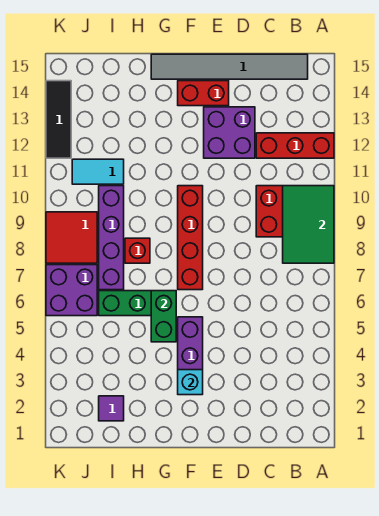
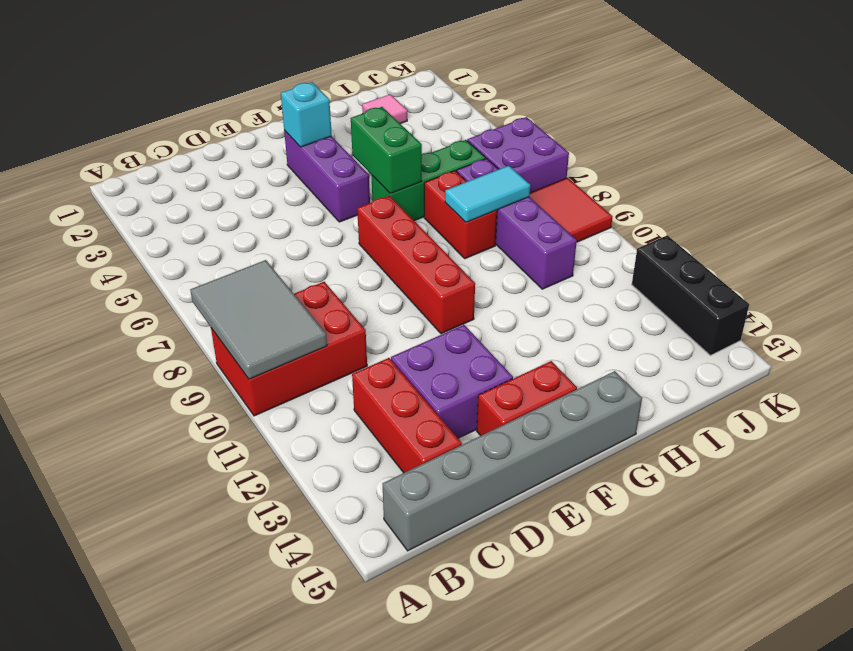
green 2x3 tile [283,186,334,263] -> grey 2x3 tile [190,260,327,379]
red 1x3 brick [256,133,334,158] -> red 1x3 brick turned to [352,358,462,473]
grey 1x6 tile [151,54,308,79] -> grey 1x6 brick [383,371,642,551]
red 1x1 brick [125,238,150,263] -> red 1x2 brick [424,171,497,259]
purple 1x1 tile [99,396,124,421] -> pink 1x1 tile [362,94,407,124]
cyan 1x2 tile [72,159,124,184] -> cyan 1x2 tile moved to [445,166,530,222]
black 1x3 tile [46,81,71,158] -> black 1x3 brick [632,235,749,355]

